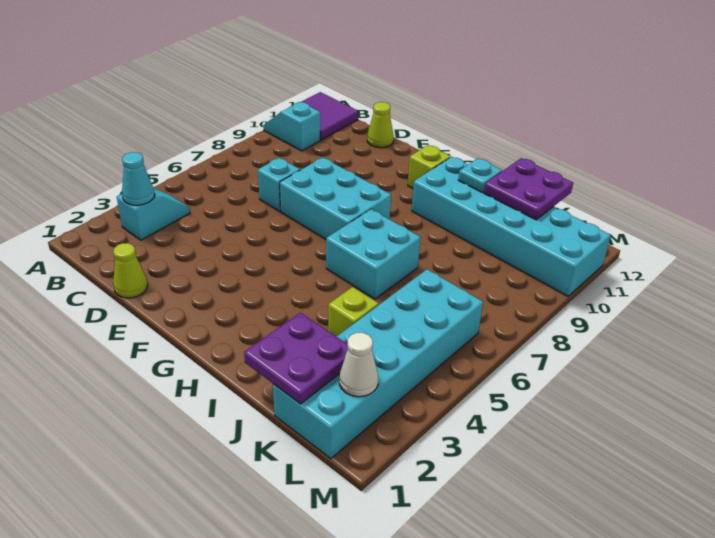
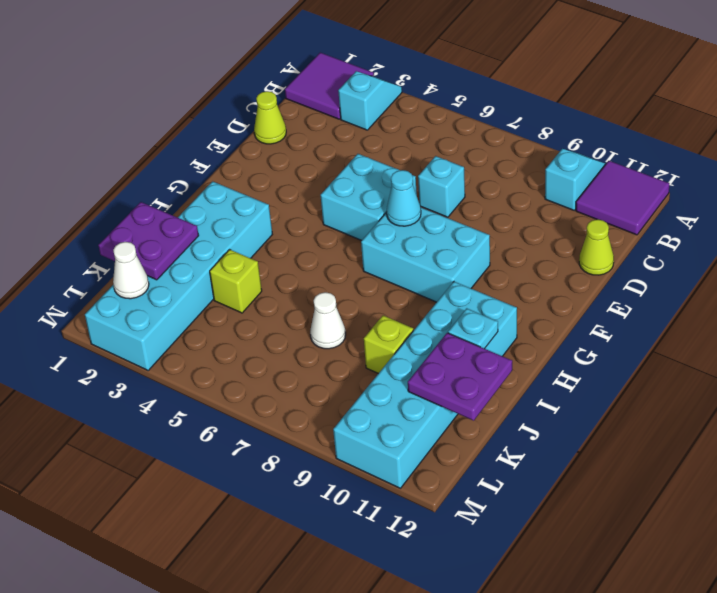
none -> purple 2x2 tile [285,53,374,119]
cyan 1x2 slope [117,188,190,240] -> cyan 1x2 slope turned to [338,71,402,130]
cyan 1x1 cone [122,152,155,205] -> cyan 1x1 cone moved to [387,170,421,226]
cyan 2x3 brick [280,157,391,239] -> cyan 2x3 brick turned to [361,208,490,302]
lime 1x1 brick [408,145,451,188] -> lime 1x1 brick moved to [364,315,413,373]
cyan 2x2 brick [326,209,421,299] -> cyan 2x2 brick moved to [321,154,417,241]
none -> white 1x1 cone [310,292,346,349]
cyan 2x6 brick [273,269,483,459] -> cyan 2x6 brick turned to [85,181,272,370]

